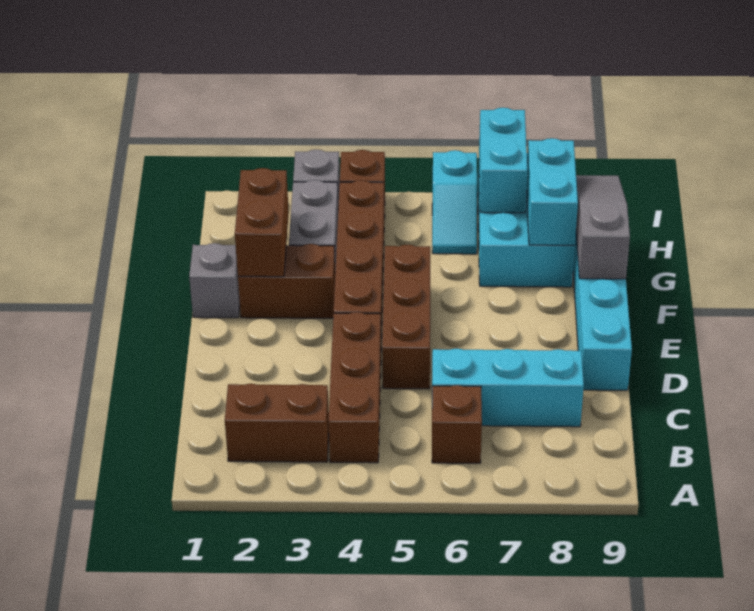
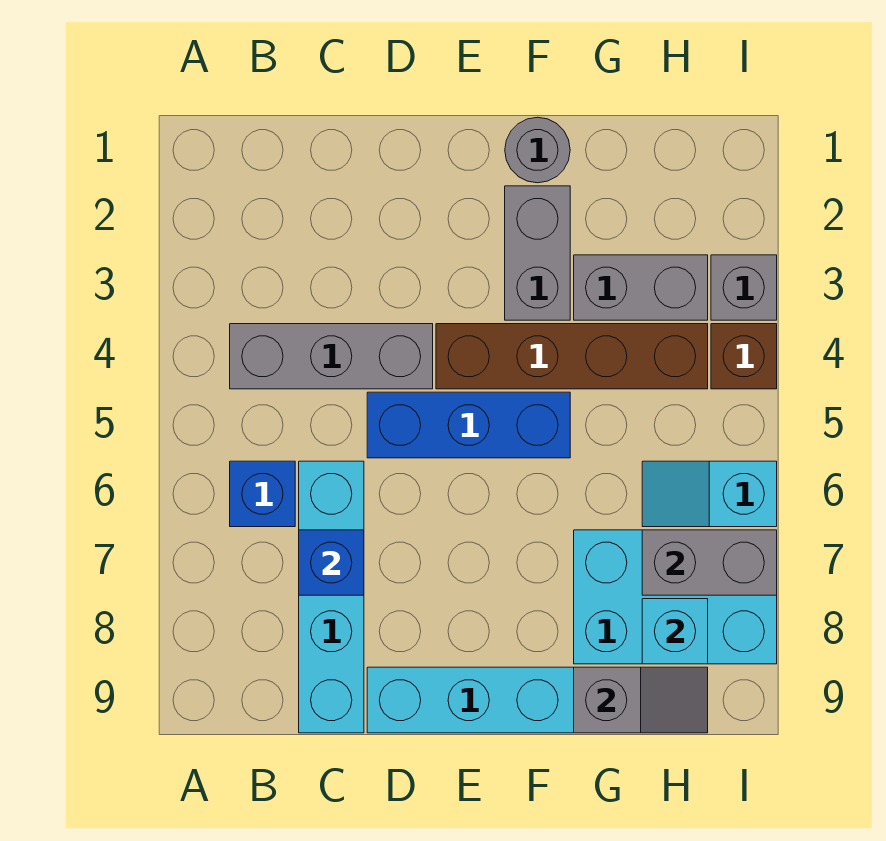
brown 1x2 brick [225,384,329,462] -> none
brown 1x3 brick [328,312,381,463] -> grey 1x3 brick [230,324,433,389]
brown 1x1 brick [432,385,482,463] -> blue 1x1 brick [230,461,295,527]
cyan 1x3 brick [432,349,584,427] -> cyan 1x4 brick [299,461,364,733]
none -> blue 1x1 brick [299,530,364,595]
brown 1x3 brick [382,245,430,389] -> blue 1x3 brick [367,392,570,458]
grey 1x1 brick [189,243,240,318] -> grey 1x1 round brick [505,117,570,183]
brown 1x2 brick [238,244,335,318] -> grey 1x2 brick [505,186,570,320]
brown 1x2 brick [235,168,289,277] -> none
grey 1x3 slope [576,175,630,279] -> grey 1x2 slope [574,667,708,733]
cyan 1x2 brick [527,138,578,246] -> cyan 1x1 brick [642,599,708,664]
cyan 1x2 brick [479,108,527,213] -> grey 1x2 brick [642,530,777,595]

